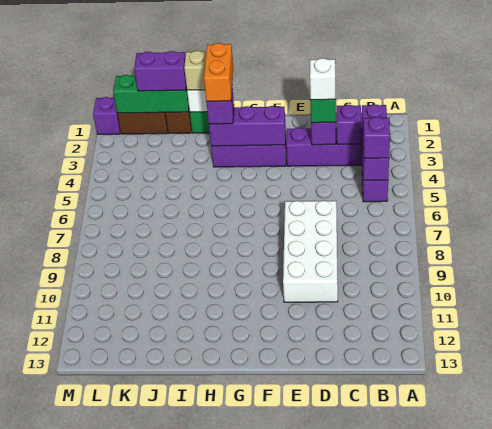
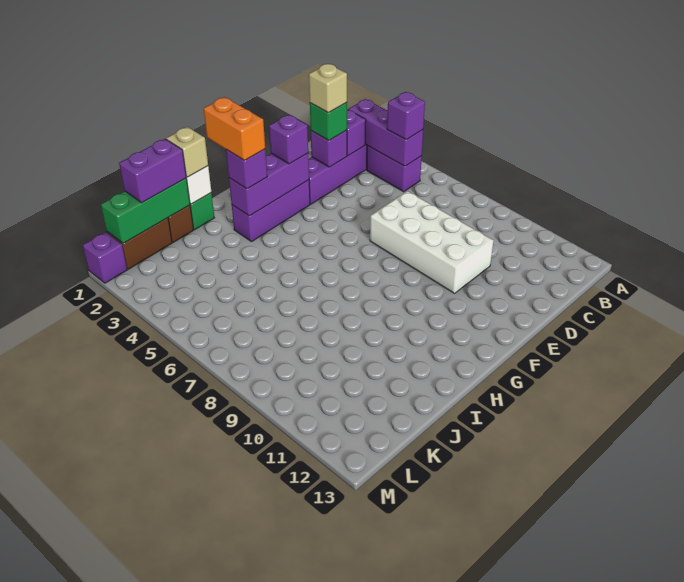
white 1x1 brick [310,58,335,100] -> tan 1x1 brick [309,64,347,113]
none -> purple 1x1 brick [269,115,308,164]

